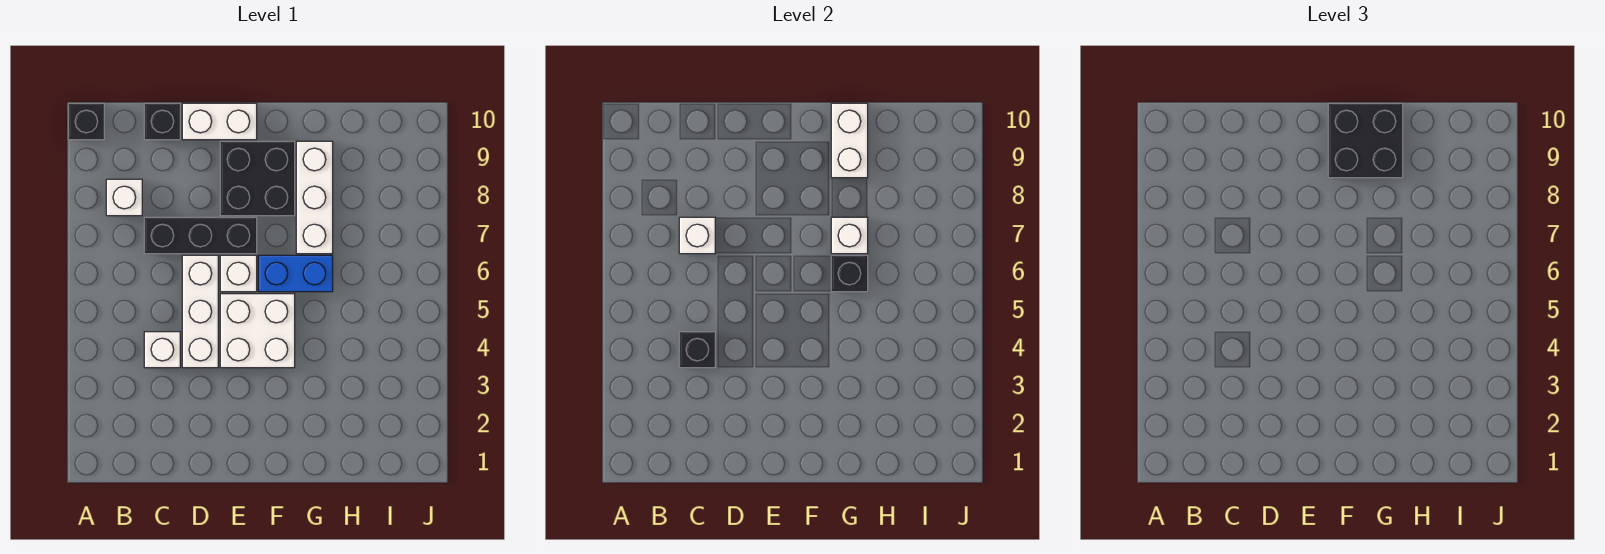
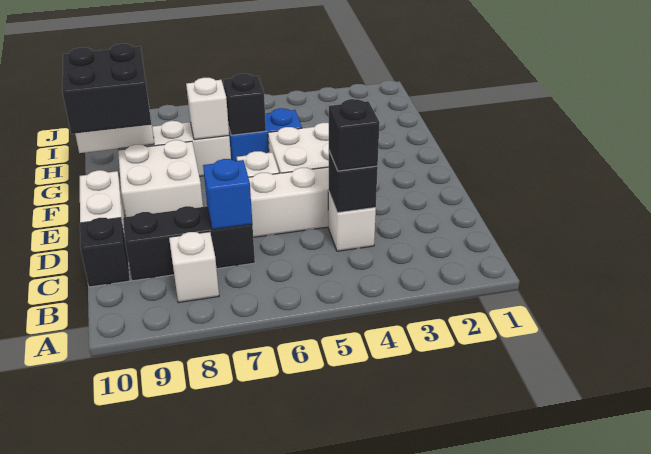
black 1x1 brick [68,103,104,140] -> black 1x1 brick moved to [329,99,380,171]
black 1x3 brick [144,217,257,254] -> black 1x3 brick turned to [123,206,255,281]
white 1x1 brick [679,217,715,254] -> blue 1x1 brick [203,159,252,230]
black 2x2 brick [220,141,295,216] -> white 2x2 brick [118,140,203,217]
blue 1x2 brick [258,255,333,292] -> blue 1x2 brick turned to [229,108,302,161]

